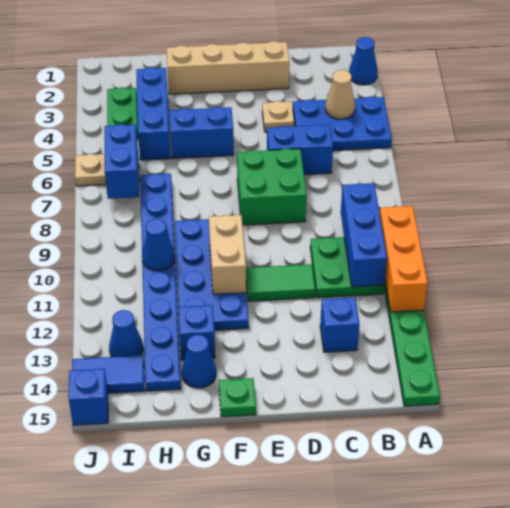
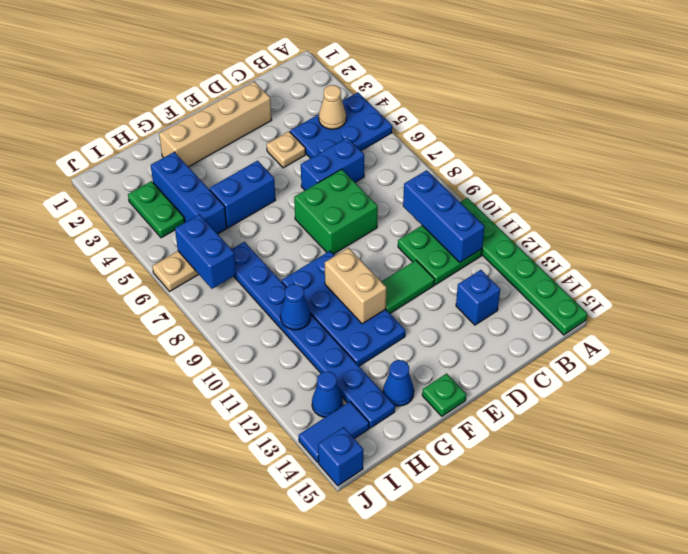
blue 1x1 cone [349,37,378,85] -> none
orange 1x3 brick [380,206,428,312] -> none
blue 1x1 brick [178,305,215,360] -> none

